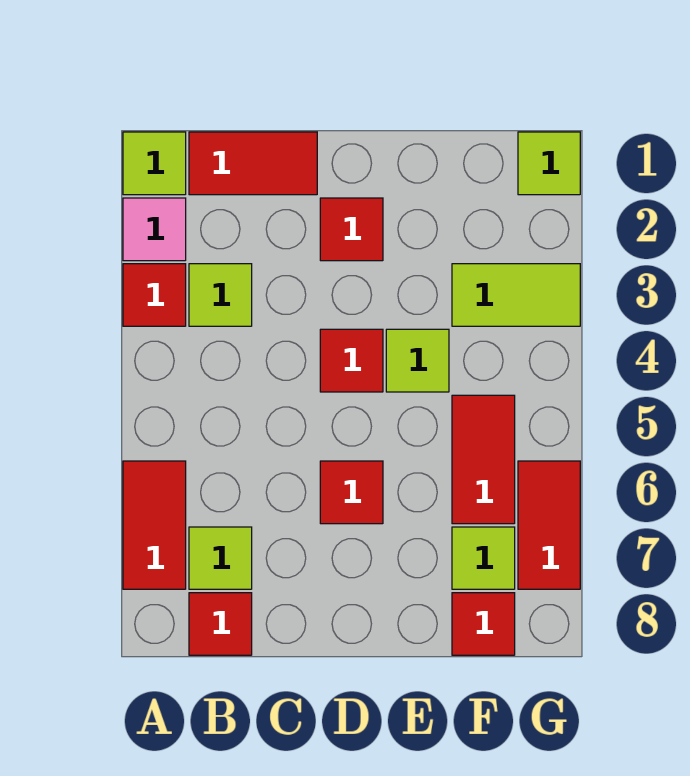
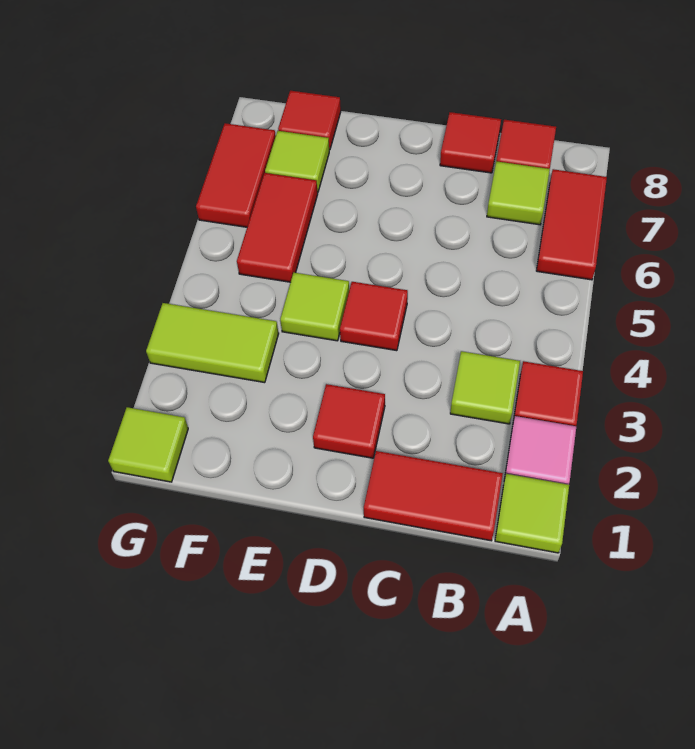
red 1x1 tile [320,461,383,524] -> red 1x1 tile moved to [440,112,501,173]

